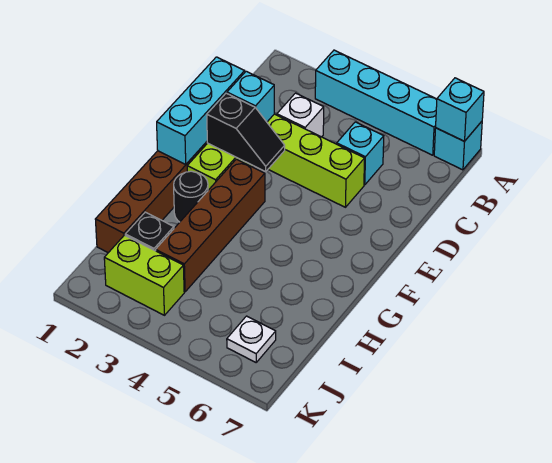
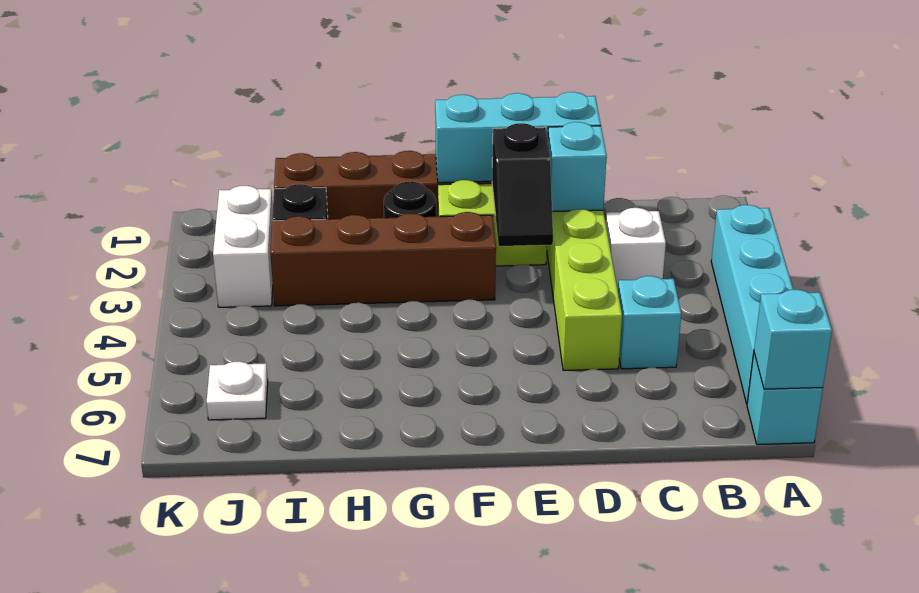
lime 1x2 brick [104,235,184,315] -> white 1x2 brick [213,186,273,307]

